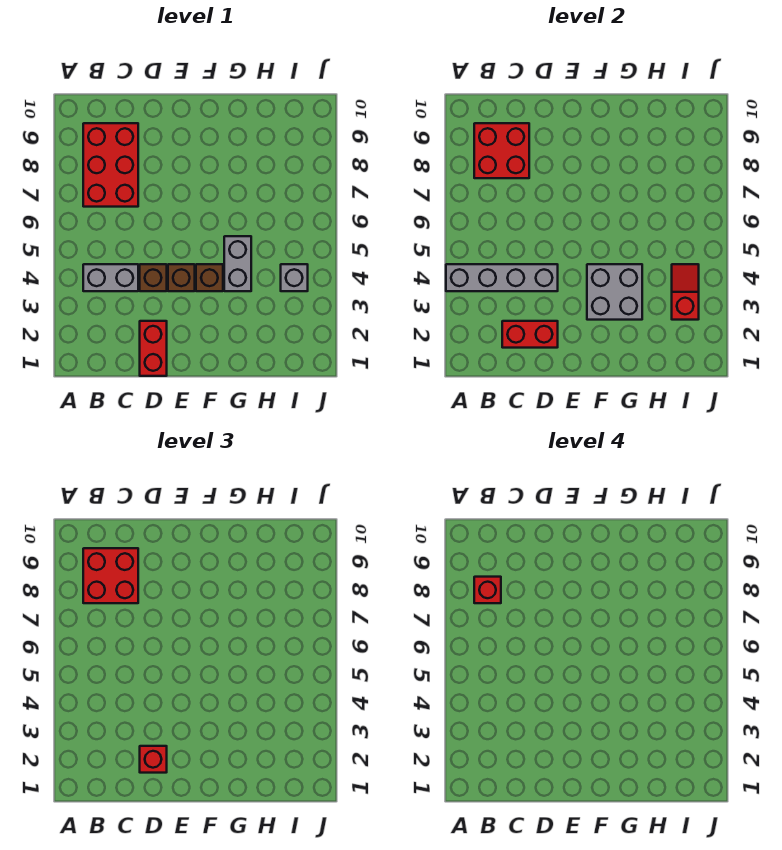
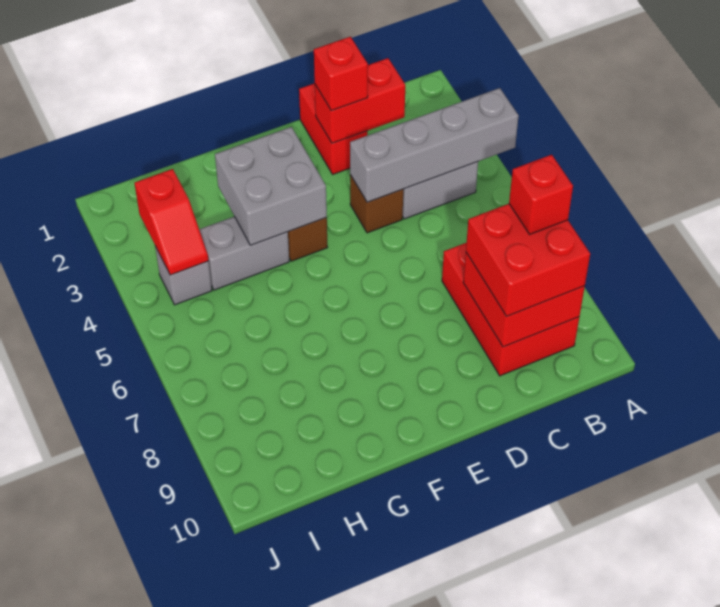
brown 1x1 brick [168,264,195,291] -> none
grey 1x2 brick [224,236,251,291] -> grey 1x2 brick turned to [199,217,289,290]

